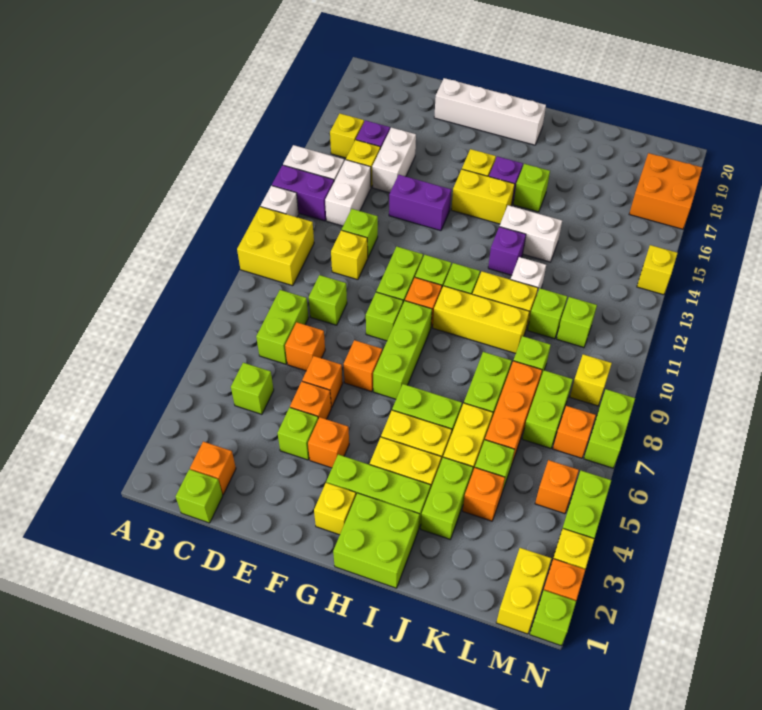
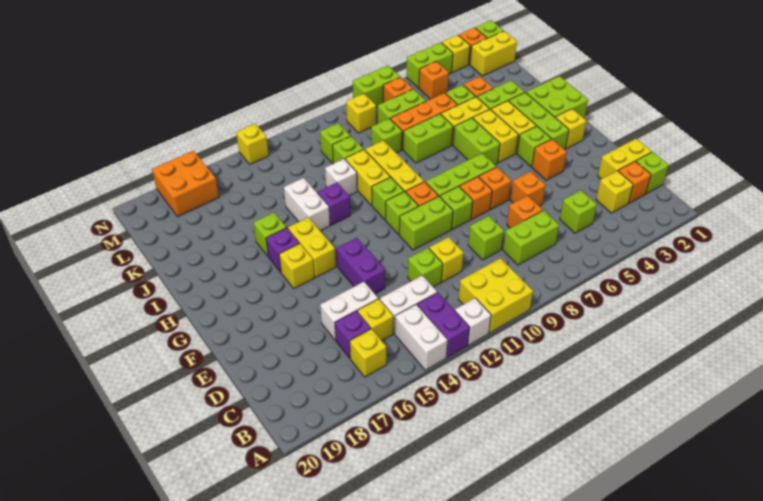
none -> yellow 1x1 brick [596,171,633,213]
none -> yellow 1x2 brick [598,139,652,179]
lime 1x1 brick [278,407,318,460] -> lime 1x1 brick moved to [517,126,551,167]
orange 1x1 brick [290,381,331,419] -> orange 1x1 brick moved to [460,177,492,219]
white 1x4 brick [434,78,546,145] -> none

